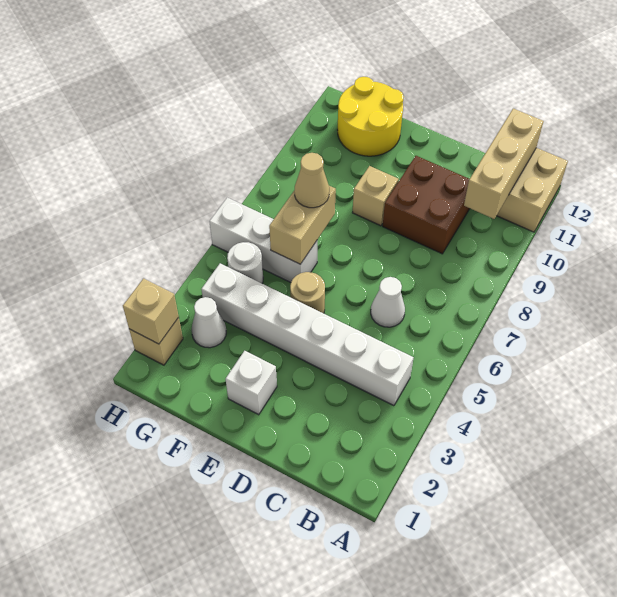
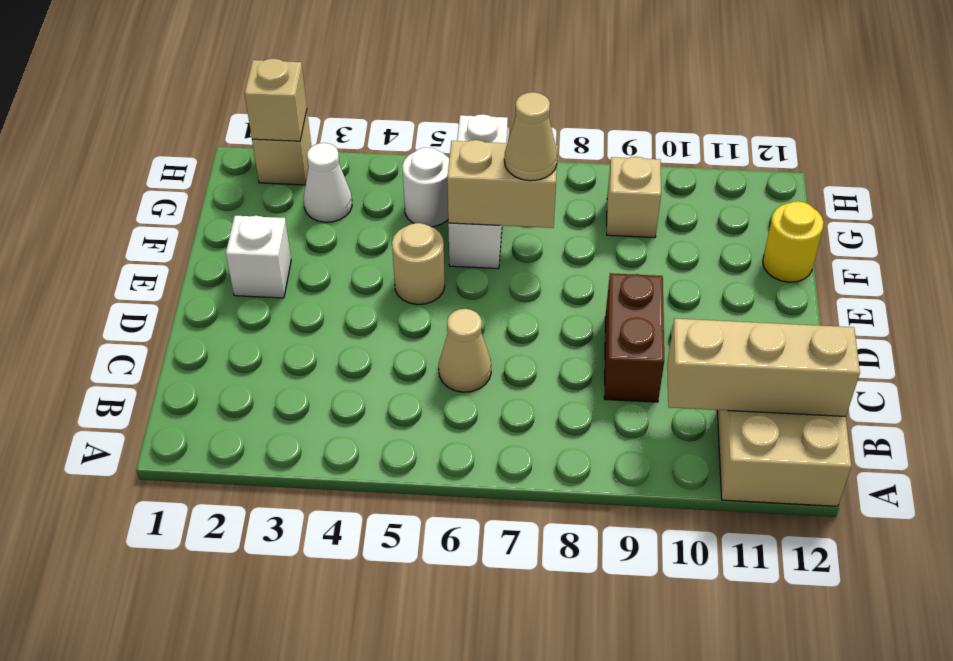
white 1x6 brick [201,263,414,406] -> none
white 1x1 cone [371,277,405,327] -> tan 1x1 cone [439,309,491,392]
brown 2x2 brick [383,156,470,254] -> brown 1x2 brick [604,273,664,402]
tan 1x1 brick [353,166,399,226] -> tan 1x1 brick moved to [607,157,661,238]
yellow 2x2 round brick [337,77,404,156] -> yellow 1x1 round brick [763,201,824,282]

